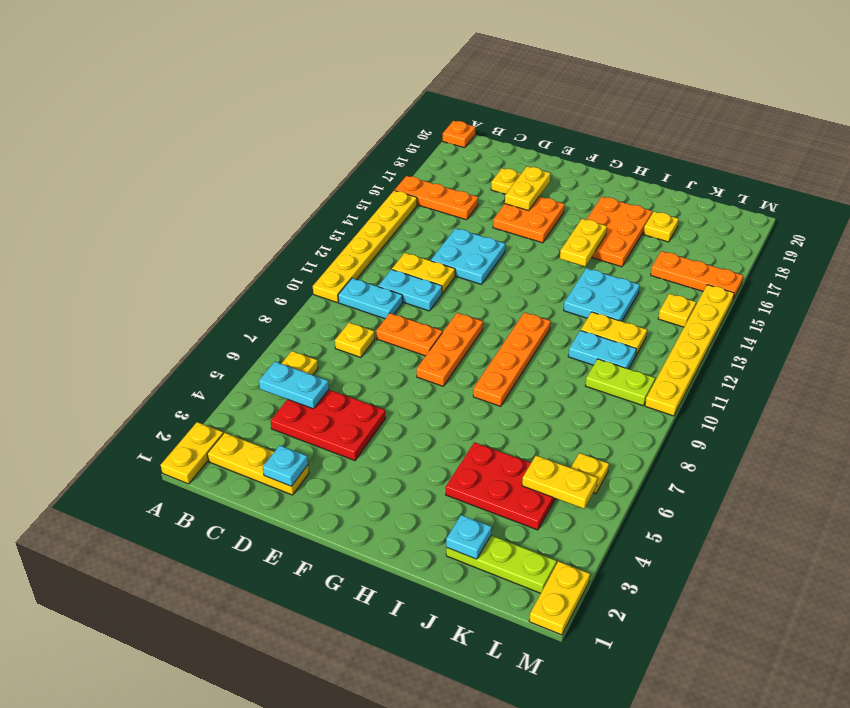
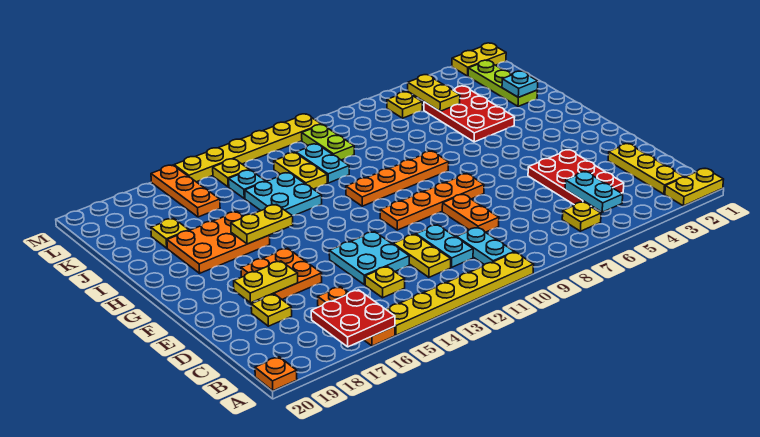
none -> red 2x2 plate [311,290,395,347]
yellow 1x1 plate [335,323,375,357] -> yellow 1x1 plate moved to [365,266,405,298]
cyan 1x1 plate [263,445,308,486] -> cyan 1x1 plate moved to [229,170,266,199]
orange 1x3 plate [417,313,483,386] -> orange 1x4 plate [380,174,484,230]

